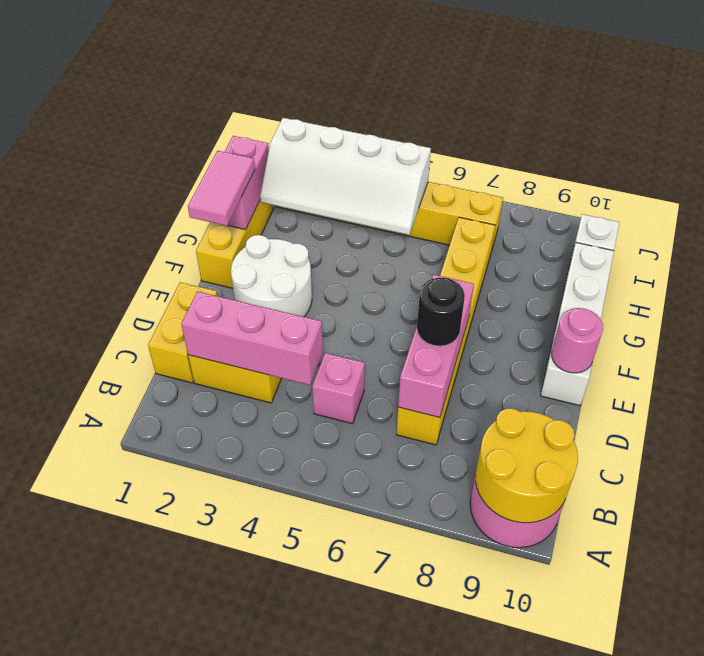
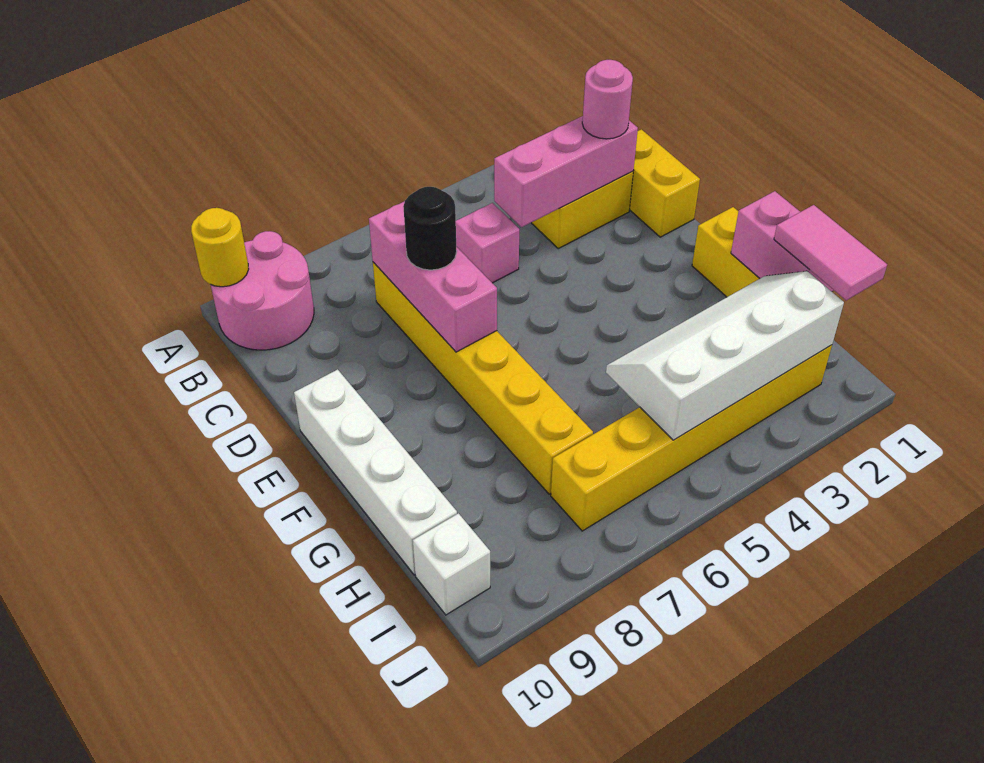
yellow 2x2 round brick [475,409,578,523] -> yellow 1x1 round brick [191,208,249,287]
white 2x2 round brick [231,235,312,317] -> none
pink 1x1 round brick [552,308,603,373] -> pink 1x1 round brick moved to [582,60,633,139]
pink 1x2 tile [188,151,255,226] -> pink 1x2 tile moved to [774,205,887,300]

